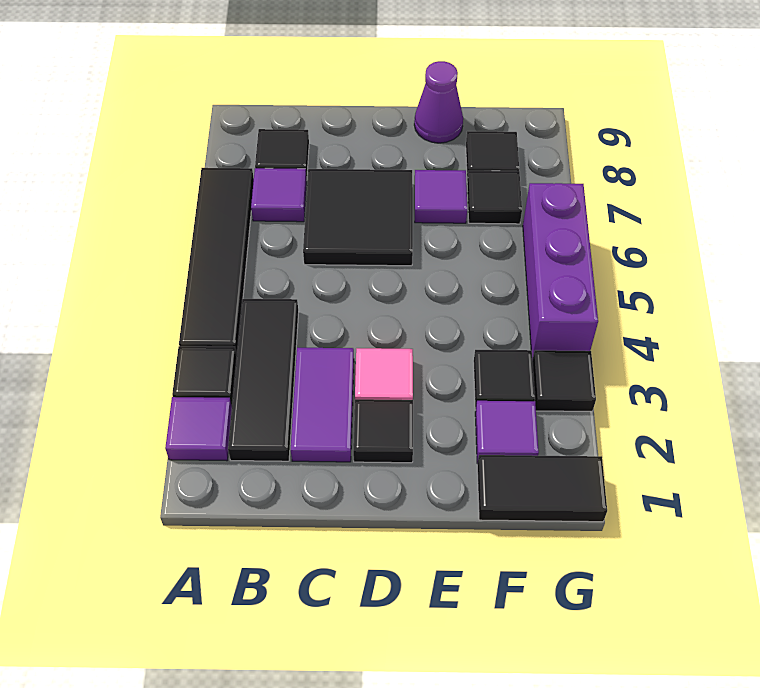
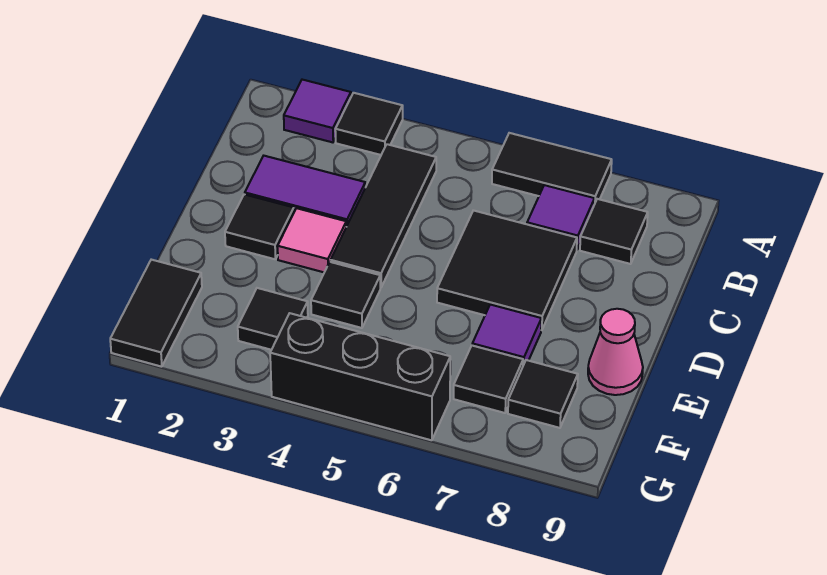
black 1x4 tile [179,168,254,356] -> black 1x2 tile [492,133,612,204]
black 1x3 tile [228,299,299,461] -> black 1x3 tile turned to [331,144,436,287]
purple 1x1 cone [414,61,463,143] -> pink 1x1 cone [588,309,643,395]
purple 1x1 tile [475,401,539,463] -> none
black 1x1 tile [532,350,596,411] -> black 1x1 tile moved to [311,262,380,328]
purple 1x3 brick [523,183,598,360] -> black 1x3 brick [270,313,450,440]

